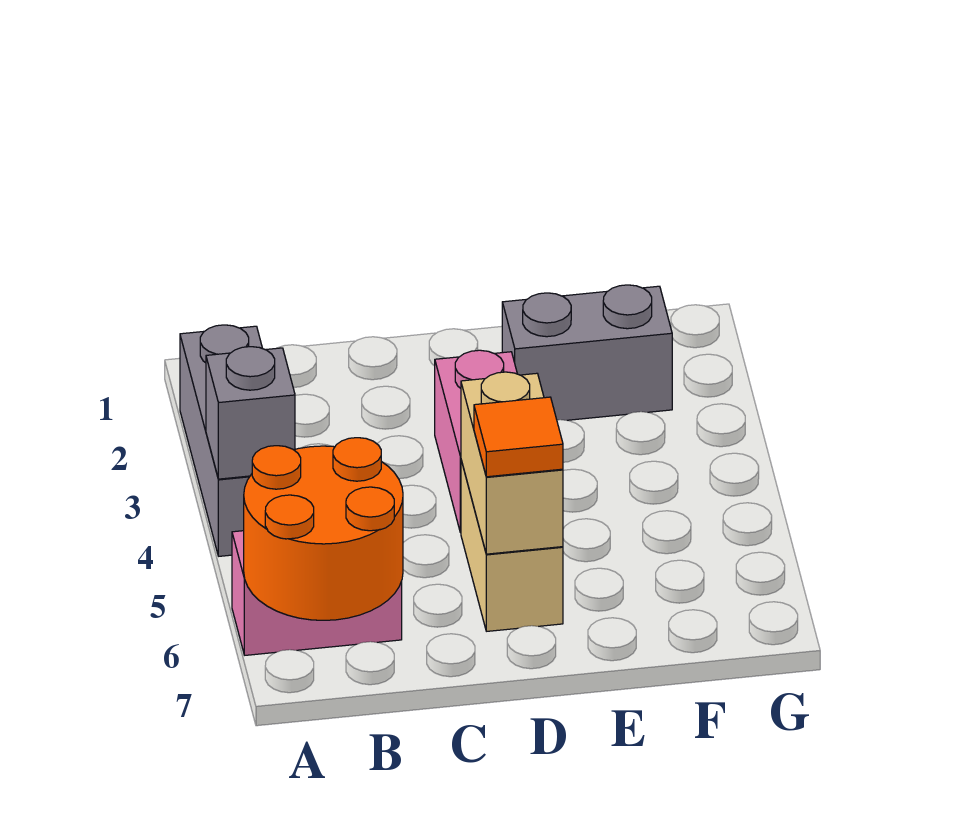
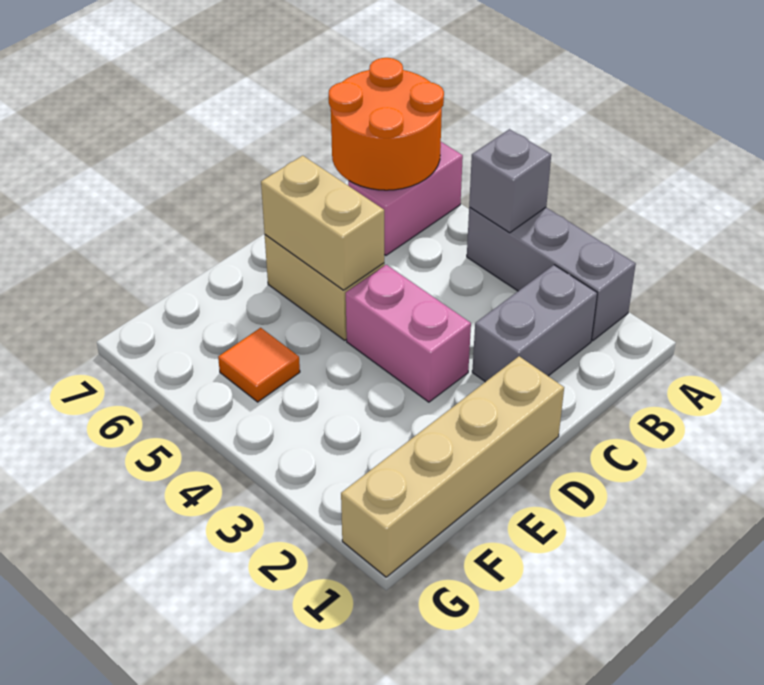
none -> tan 1x4 brick [341,356,564,577]
orange 1x1 tile [474,397,563,477] -> orange 1x1 tile moved to [218,328,300,402]
grey 1x2 brick [502,285,672,420] -> grey 1x2 brick moved to [472,265,597,382]

